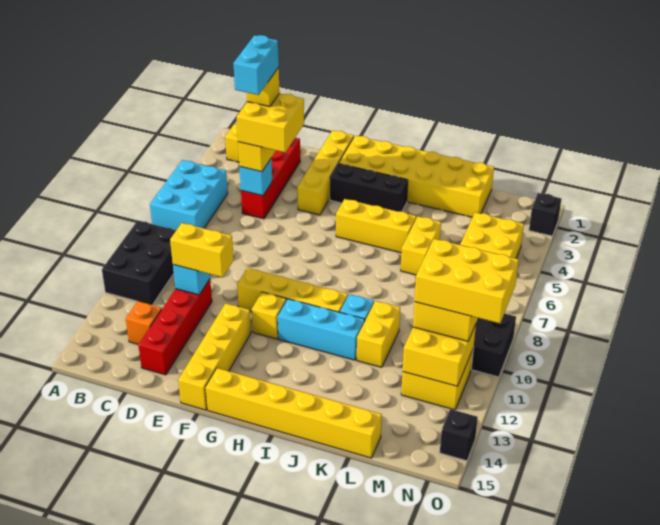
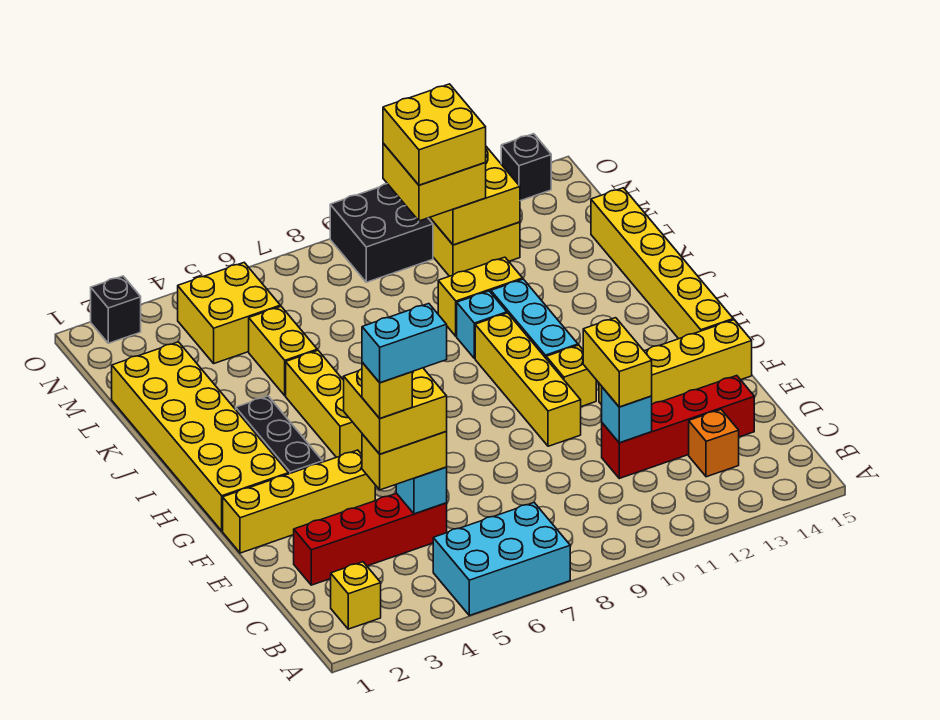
black 2x3 brick [102,221,176,305] -> none
yellow 1x2 brick [401,216,441,275] -> yellow 1x2 brick turned to [249,306,317,396]
yellow 2x3 brick [415,239,519,323] -> yellow 2x2 brick [383,84,486,185]

